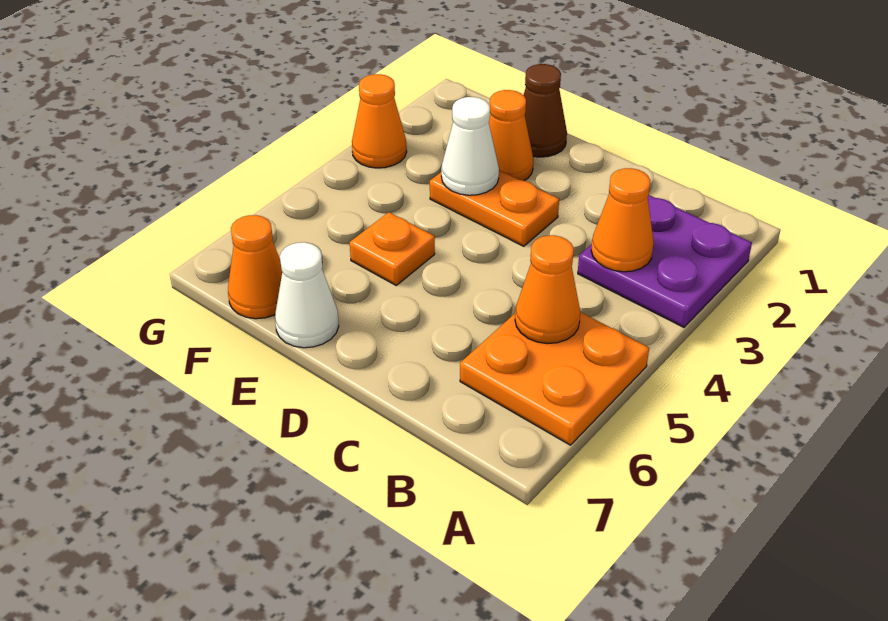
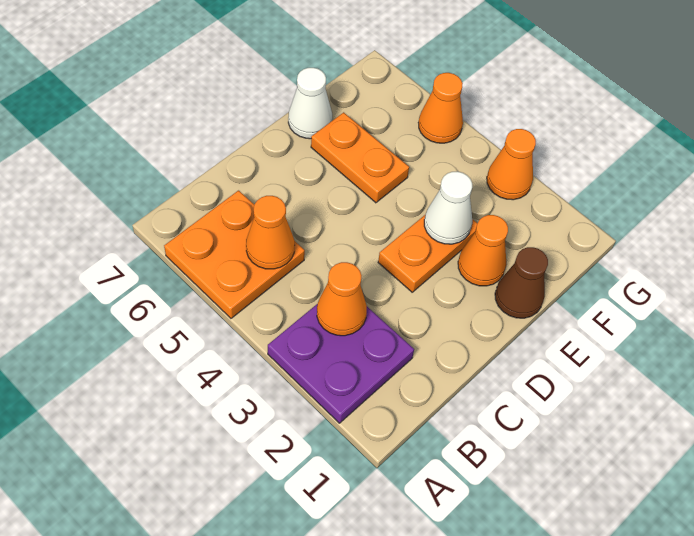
orange 1x1 plate [350,212,435,285] -> orange 1x2 plate [311,112,409,203]
orange 1x1 cone [228,215,282,319] -> orange 1x1 cone moved to [418,73,463,143]

